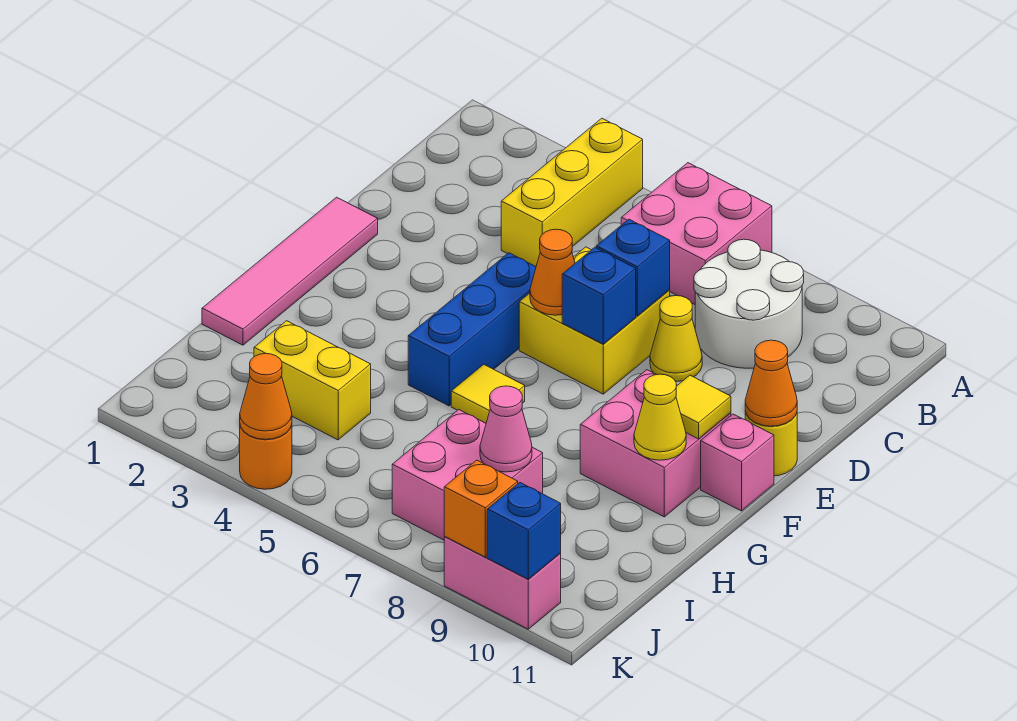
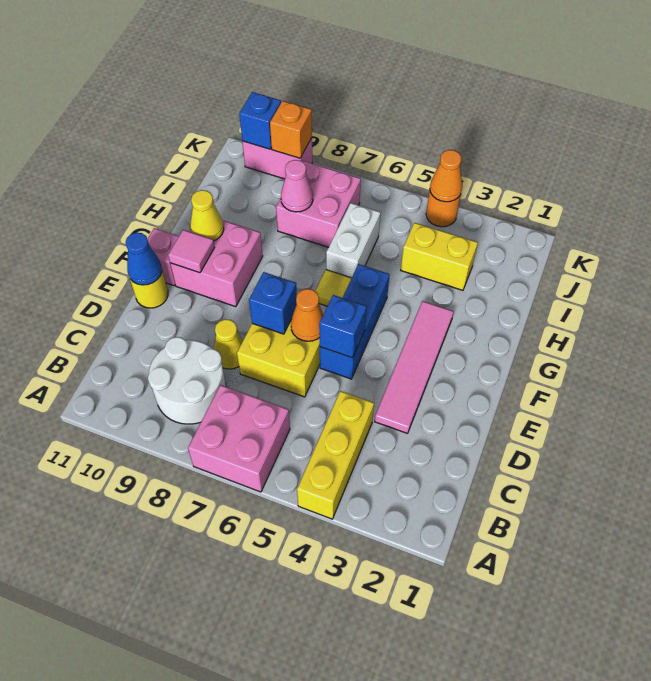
blue 1x1 brick [596,219,670,316] -> blue 1x1 brick moved to [319,295,367,358]
pink 1x4 tile [202,197,378,345] -> pink 1x4 tile moved to [375,301,454,433]
orange 1x1 cone [745,340,797,426] -> blue 1x1 cone [126,233,162,285]
yellow 1x1 tile [676,375,731,439] -> pink 1x1 tile [168,230,214,273]
none -> white 1x2 brick [326,203,381,278]

